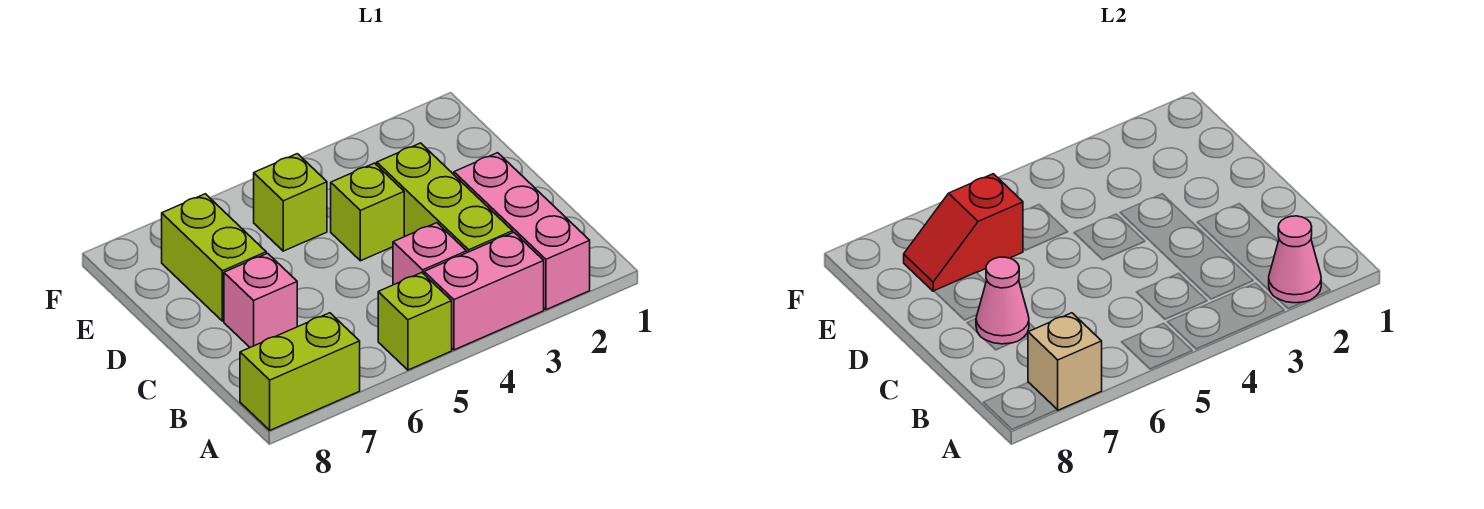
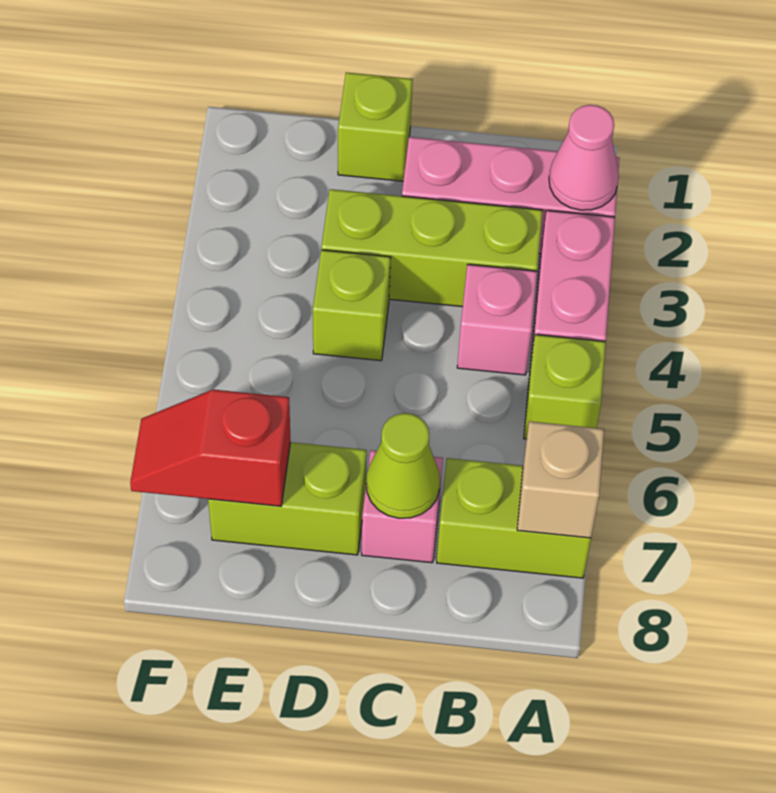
lime 1x2 brick [240,313,360,430] -> lime 1x2 brick turned to [437,458,591,578]
pink 1x1 cone [976,257,1029,344] -> lime 1x1 cone [366,413,440,518]
lime 1x1 brick [254,154,327,251] -> lime 1x1 brick moved to [338,72,413,181]
red 1x2 slope [904,174,1023,291] -> red 1x2 slope turned to [130,390,291,506]

